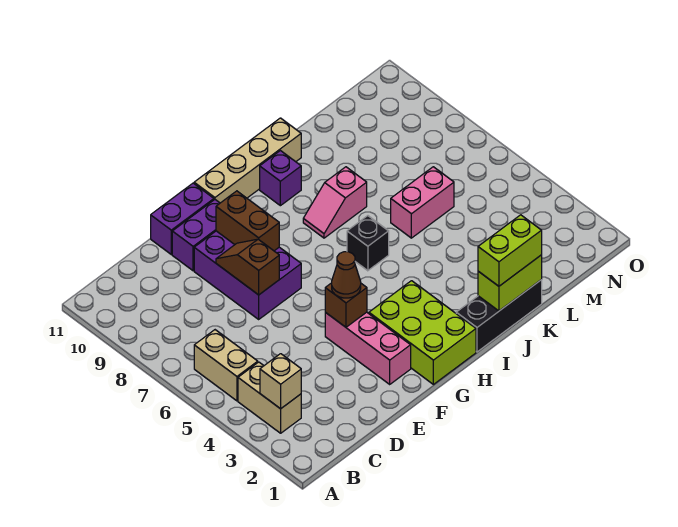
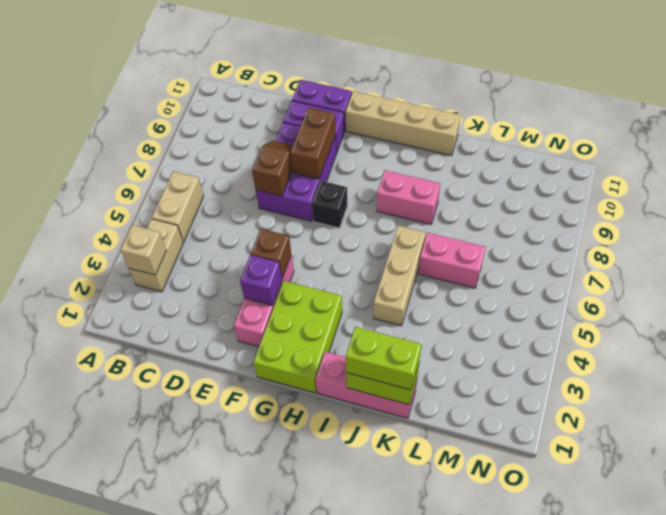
brown 1x1 cone [332,252,361,298] -> none
black 1x3 brick [456,280,542,352] -> pink 1x3 brick [315,352,417,418]
black 1x1 brick [347,216,389,271] -> black 1x1 brick moved to [312,181,347,228]
pink 1x2 slope [303,167,367,238] -> pink 1x2 brick [377,170,440,224]
purple 1x1 brick [260,151,301,206] -> purple 1x1 brick moved to [240,255,282,305]
none -> tan 1x3 brick [373,226,426,326]

